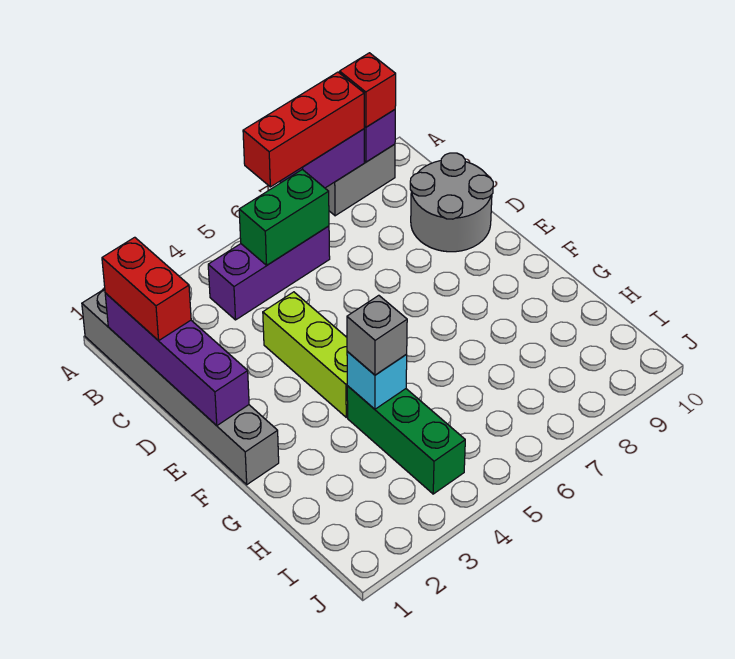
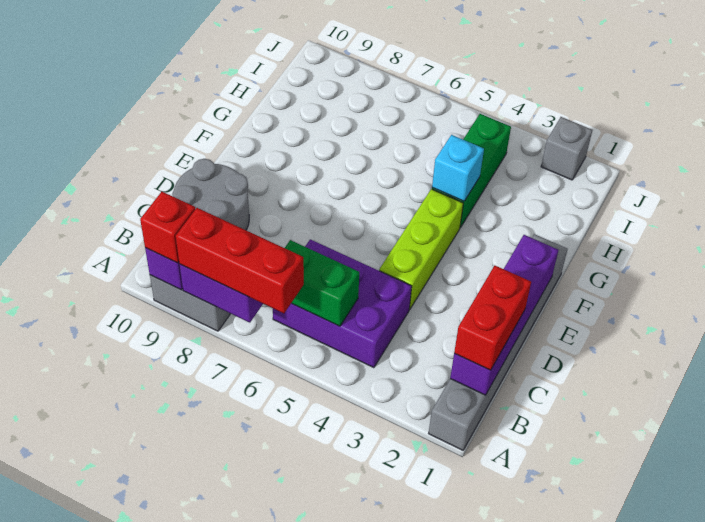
purple 1x3 brick [208,226,330,320] -> purple 2x3 brick [273,239,412,368]
grey 1x1 brick [347,295,407,375] -> grey 1x1 brick moved to [541,117,592,180]

